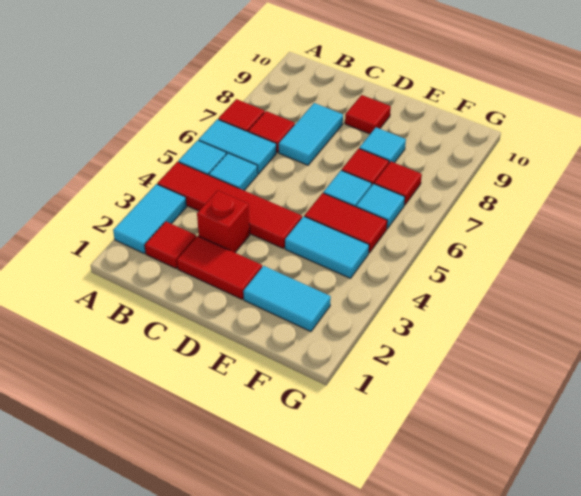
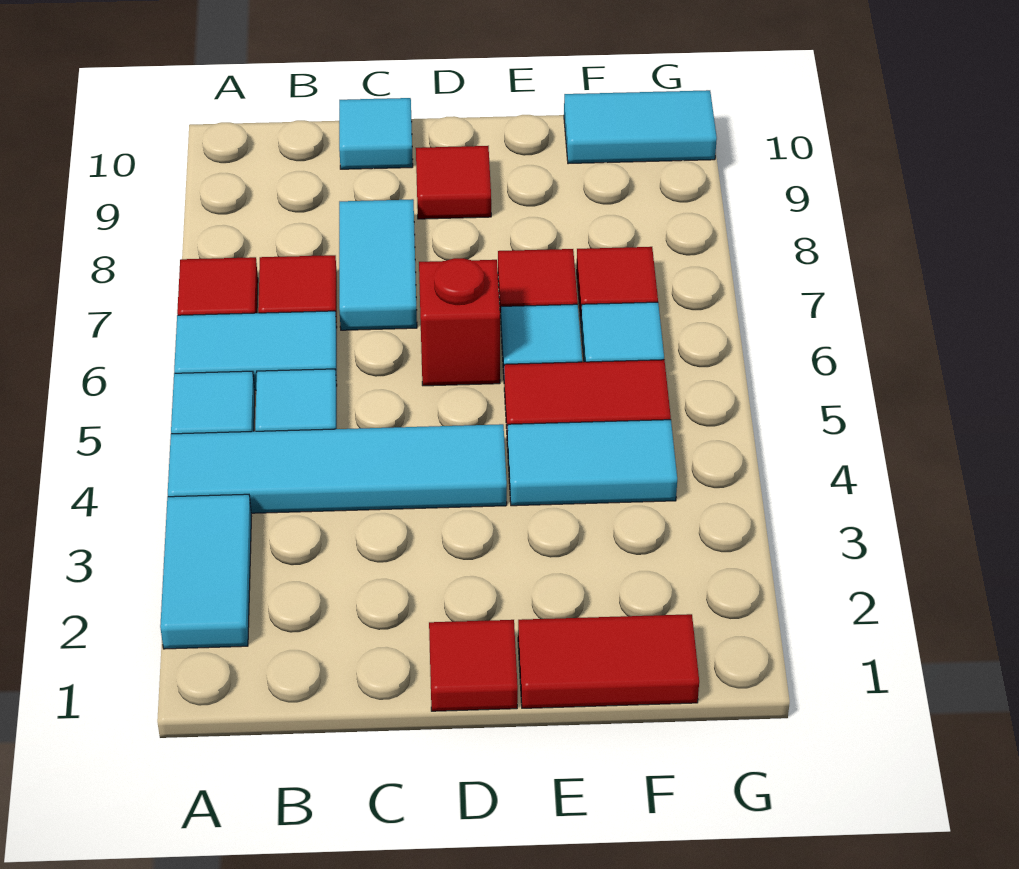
red 1x4 tile [157,162,302,248] -> cyan 1x4 tile [168,424,507,513]
red 1x1 tile [145,222,196,268] -> red 1x1 tile moved to [429,620,518,711]
red 1x2 tile [177,236,262,299] -> red 1x2 tile moved to [518,614,699,708]
red 1x1 brick [197,190,250,252] -> red 1x1 brick moved to [419,258,500,386]
cyan 1x2 tile [243,266,331,332] -> cyan 1x2 tile moved to [564,90,717,164]
cyan 1x1 tile [359,127,406,163] -> cyan 1x1 tile moved to [339,98,413,169]

